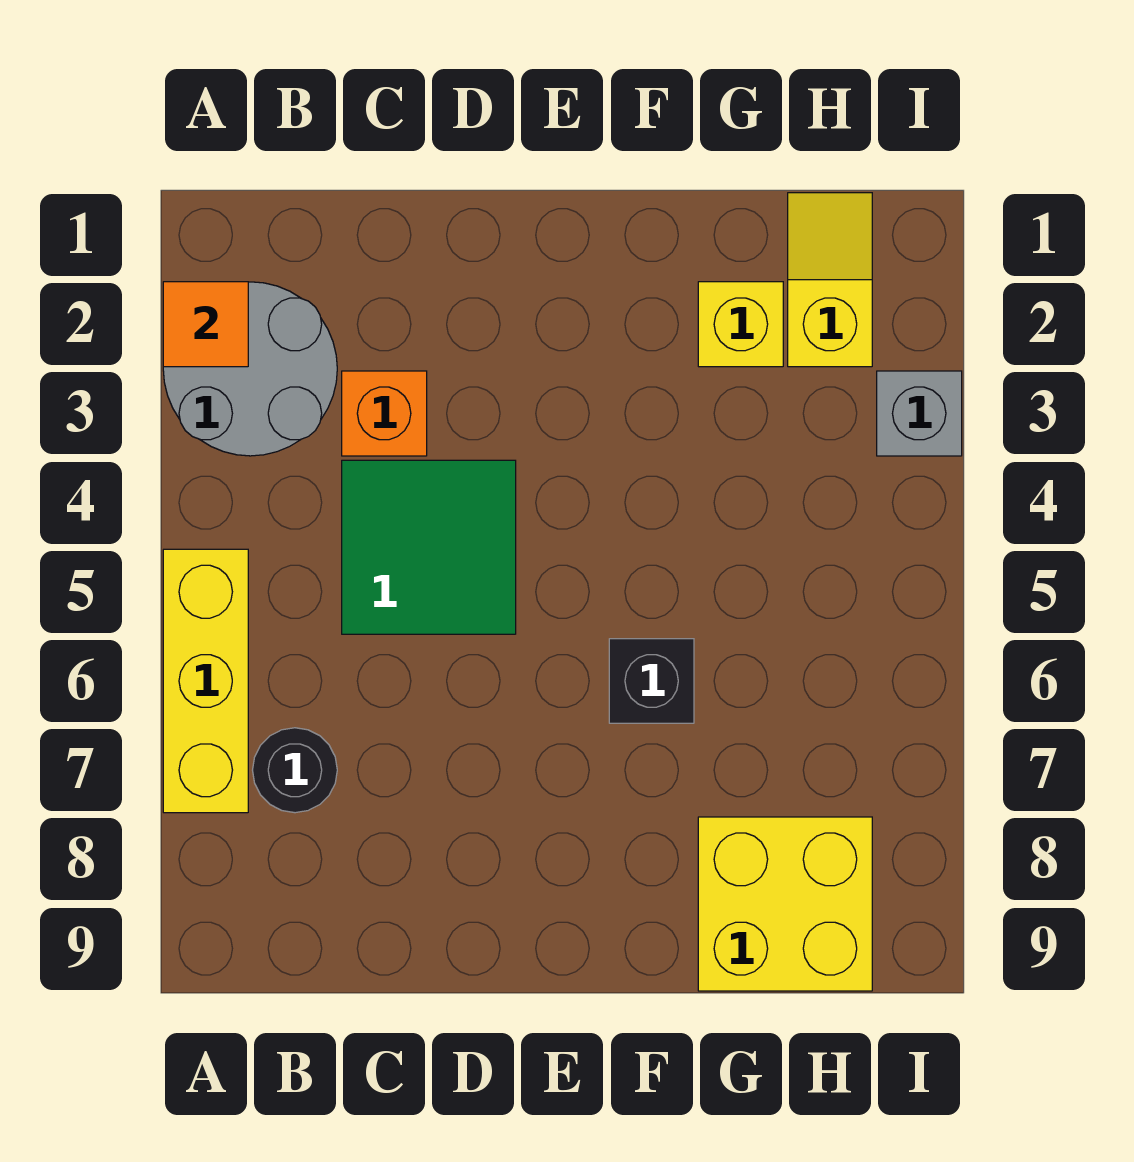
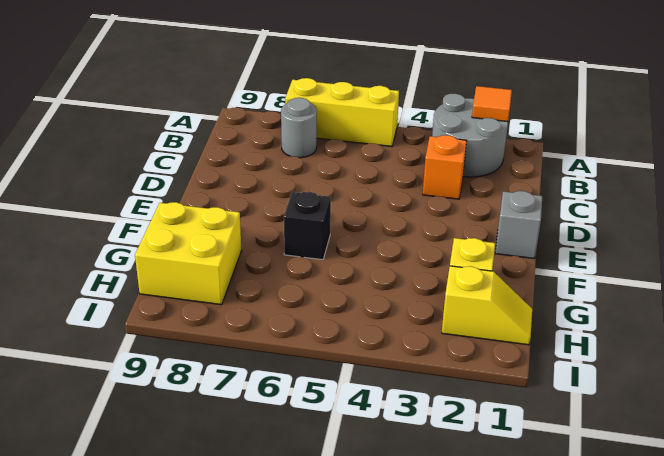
black 1x1 round brick [253,728,337,813] -> grey 1x1 round brick [281,98,317,158]
green 2x2 tile [342,460,516,634] -> none
grey 1x1 brick [877,371,962,456] -> grey 1x1 brick moved to [495,191,542,259]

